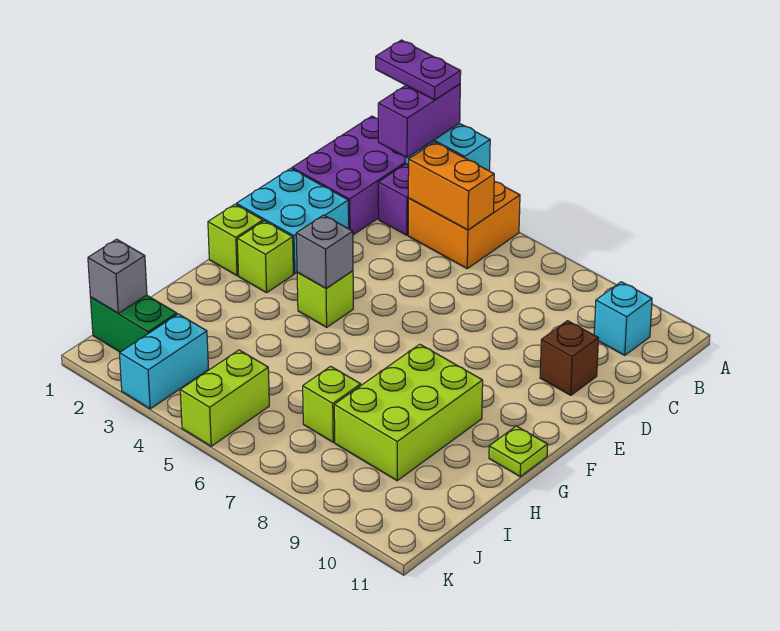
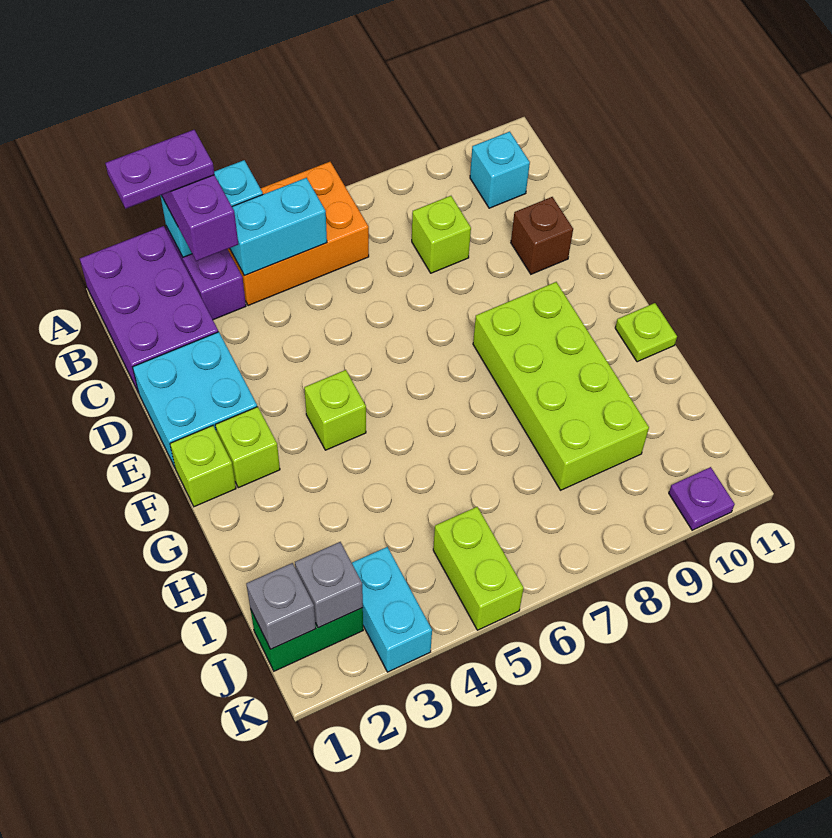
orange 2x2 brick [408,182,520,268] -> orange 2x3 brick [228,162,369,306]
orange 1x2 brick [408,142,495,230] -> cyan 1x2 brick [230,178,327,276]
grey 1x1 brick [296,215,353,288] -> grey 1x1 brick moved to [295,542,363,628]
lime 2x3 brick [334,344,483,481] -> lime 2x4 brick [473,282,649,490]
lime 1x1 brick [303,366,361,442] -> lime 1x1 brick moved to [412,196,471,273]
none -> purple 1x1 plate [669,467,735,530]

